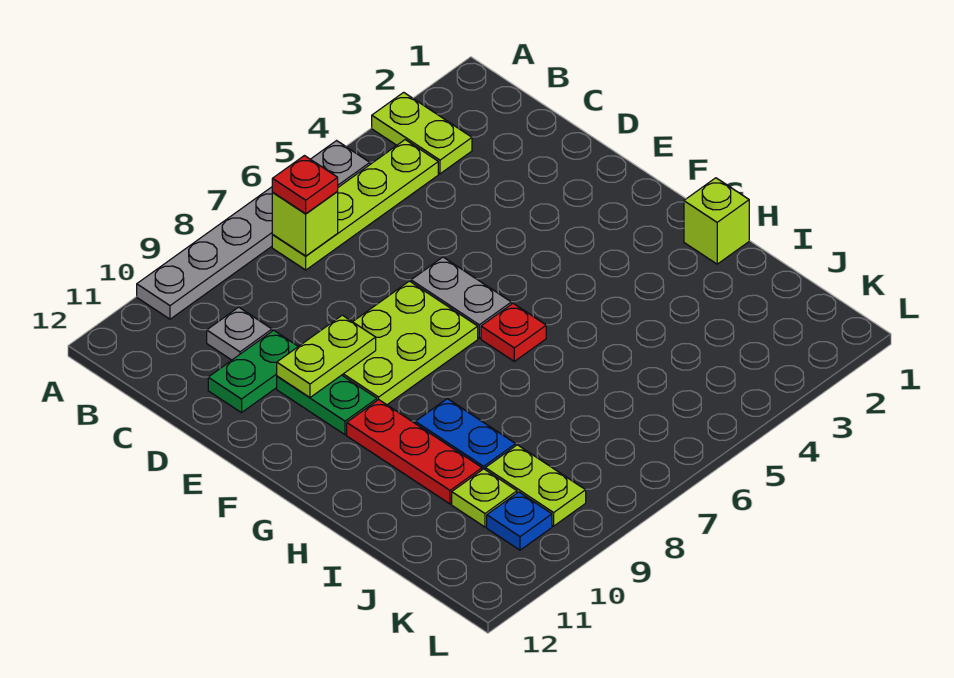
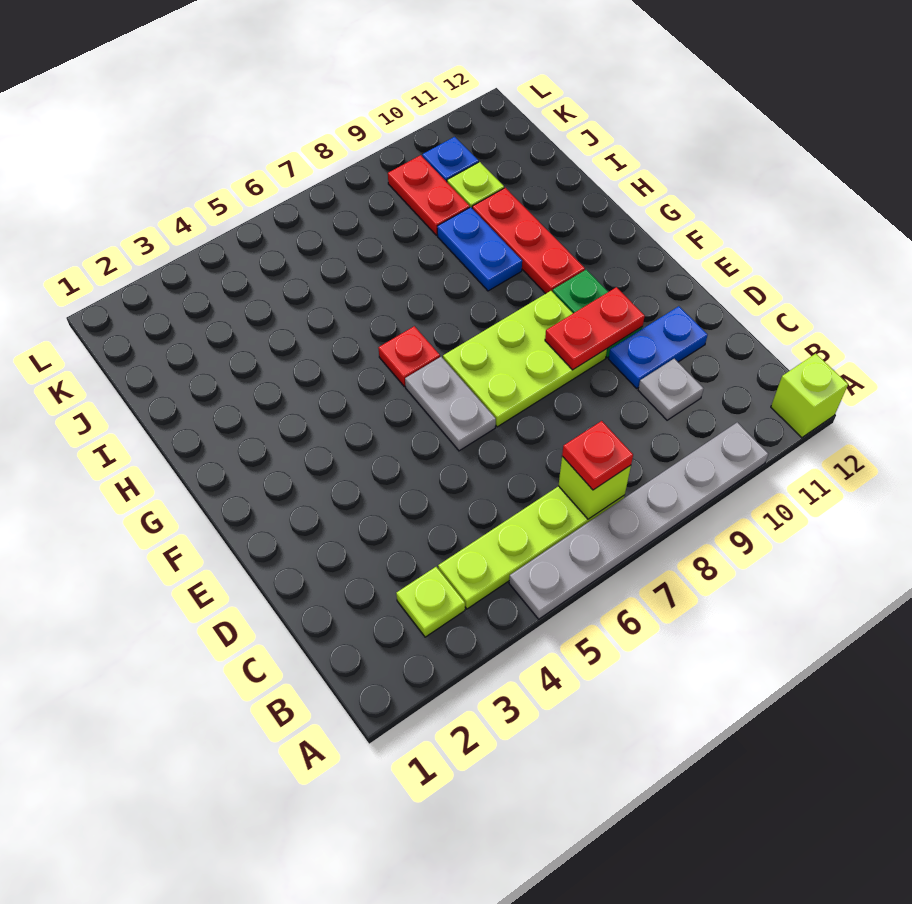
lime 1x2 plate [372,92,472,174] -> lime 1x1 plate [396,567,465,637]
green 1x2 plate [208,330,298,413] -> blue 1x2 plate [609,306,708,388]
lime 1x2 plate [277,315,376,397] -> red 1x2 plate [545,287,645,370]
lime 1x1 brick [684,178,749,264] -> lime 1x1 brick moved to [771,354,848,438]
lime 1x2 plate [485,445,586,526] -> red 1x2 plate [388,155,470,235]

